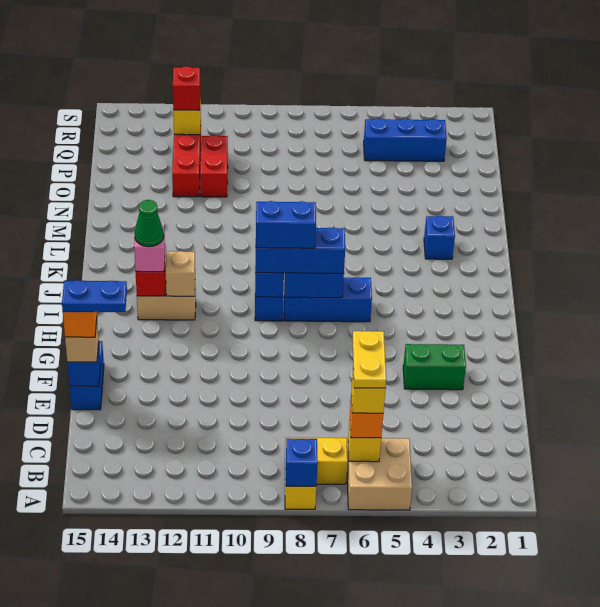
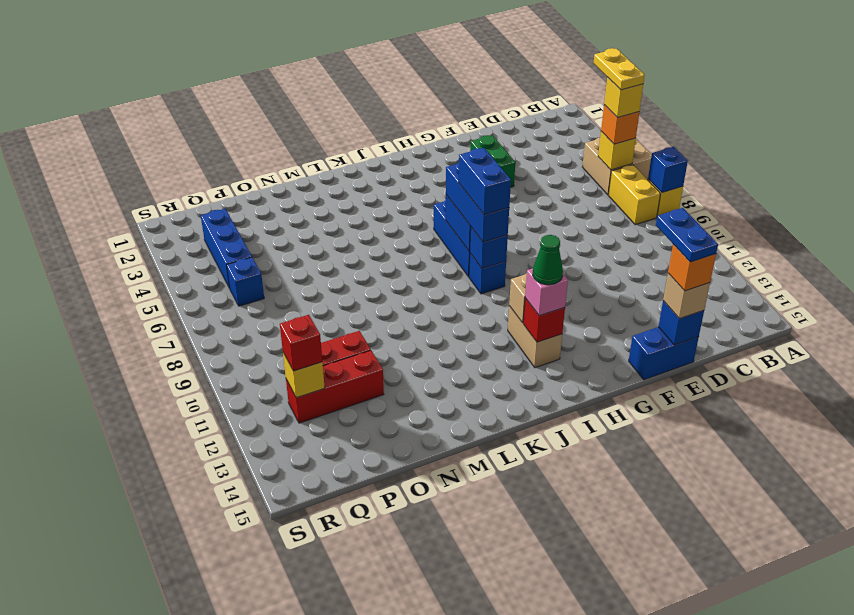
yellow 1x2 plate [352,331,386,388] -> yellow 1x2 plate turned to [594,48,645,90]
blue 1x1 brick [424,216,455,259] -> blue 1x1 brick moved to [227,257,264,306]

